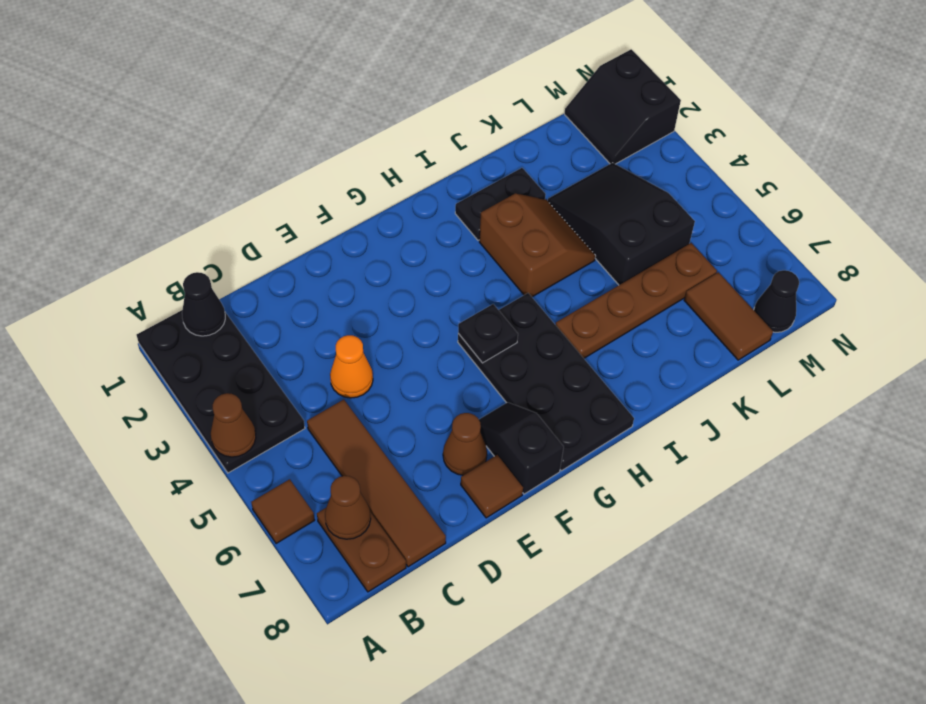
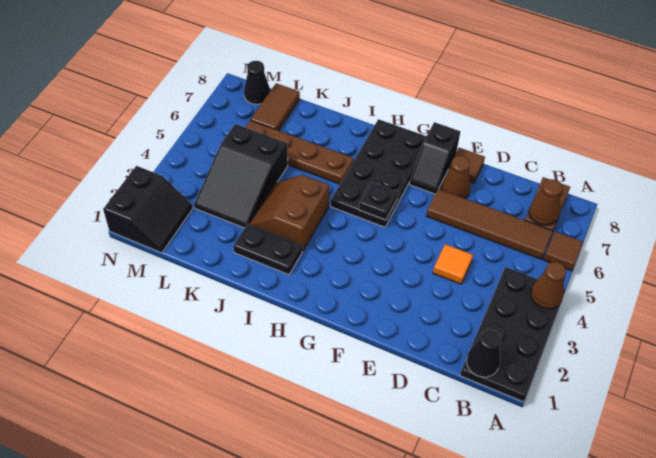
brown 1x4 tile [307,399,446,567] -> brown 1x4 tile turned to [426,189,553,259]
orange 1x1 cone [330,335,373,398] -> orange 1x1 tile [433,244,473,284]

